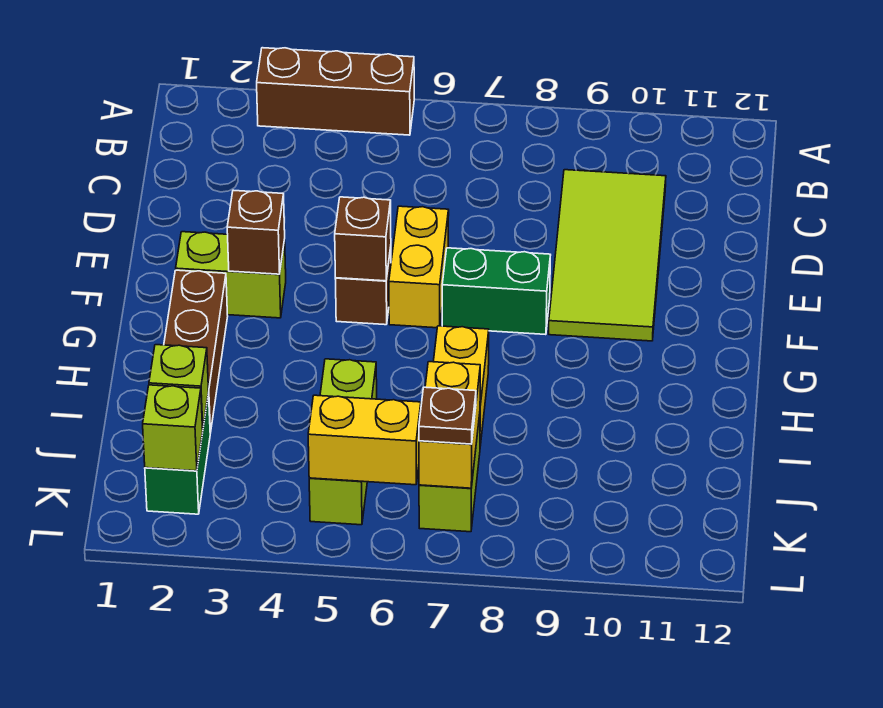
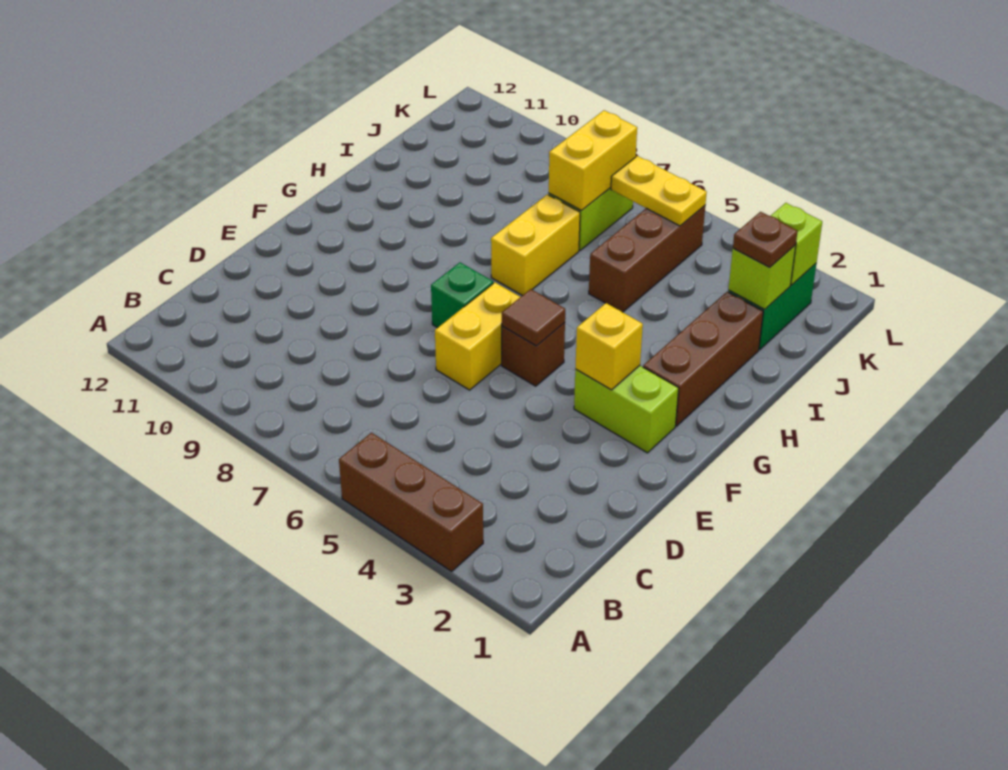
lime 2x4 tile [549,170,666,341] -> none
brown 1x1 brick [227,190,285,274] -> yellow 1x1 brick [575,303,643,390]
brown 1x1 brick [335,197,391,281] -> brown 1x1 tile [502,289,565,346]
green 1x2 brick [442,248,550,335] -> green 1x1 brick [431,263,493,328]
lime 1x3 brick [309,359,377,525] -> brown 1x3 brick [589,206,705,312]
yellow 1x2 brick [308,395,421,485] -> yellow 1x2 plate [611,156,707,226]
brown 1x1 plate [419,387,476,444] -> brown 1x1 plate moved to [733,212,798,267]

